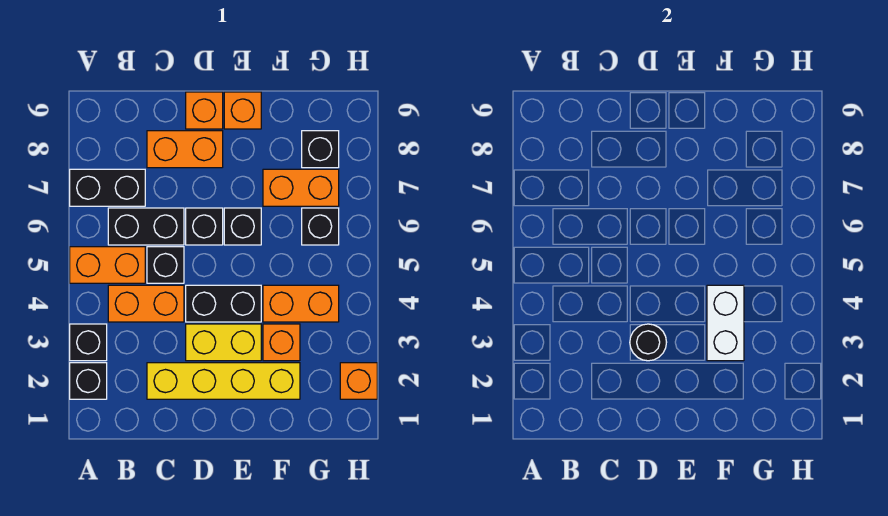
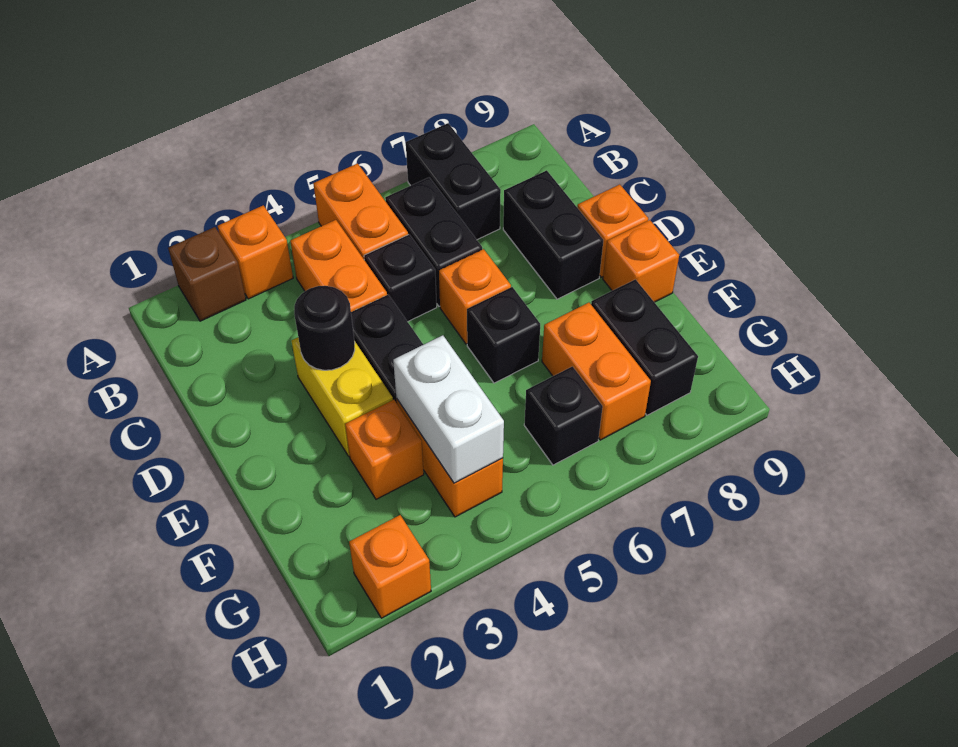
black 1x1 brick [70,363,107,399] -> brown 1x1 brick [168,227,246,321]
black 1x1 brick [70,324,107,361] -> orange 1x1 brick [218,205,293,299]
yellow 1x4 brick [147,363,300,399] -> none
orange 1x2 brick [147,131,223,168] -> black 1x2 brick [503,170,603,299]
black 1x1 brick [186,208,223,245] -> orange 1x1 brick [439,249,511,344]
white 1x2 brick [707,285,744,361] -> white 1x2 brick turned to [393,335,504,483]
black 1x1 brick [302,131,339,168] -> black 1x2 brick [591,279,698,415]

